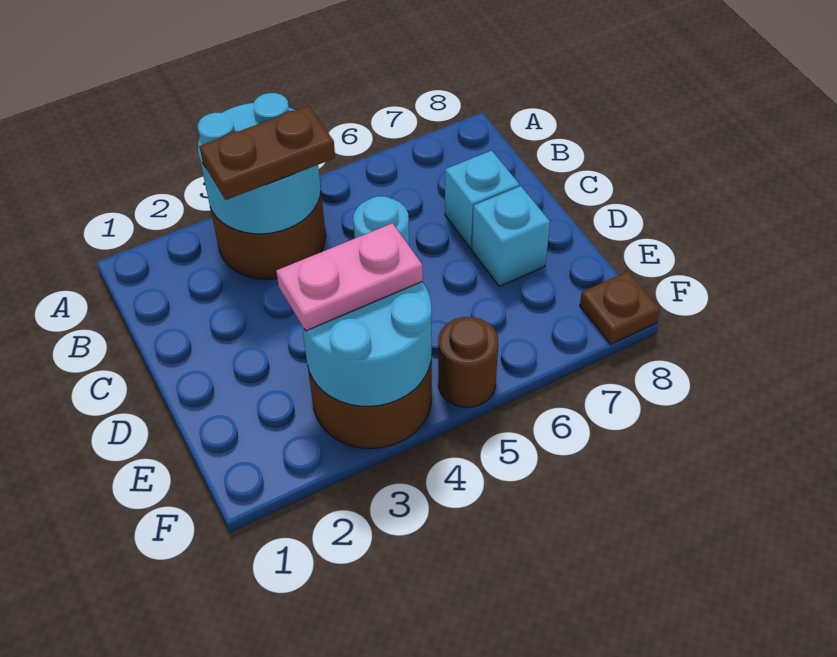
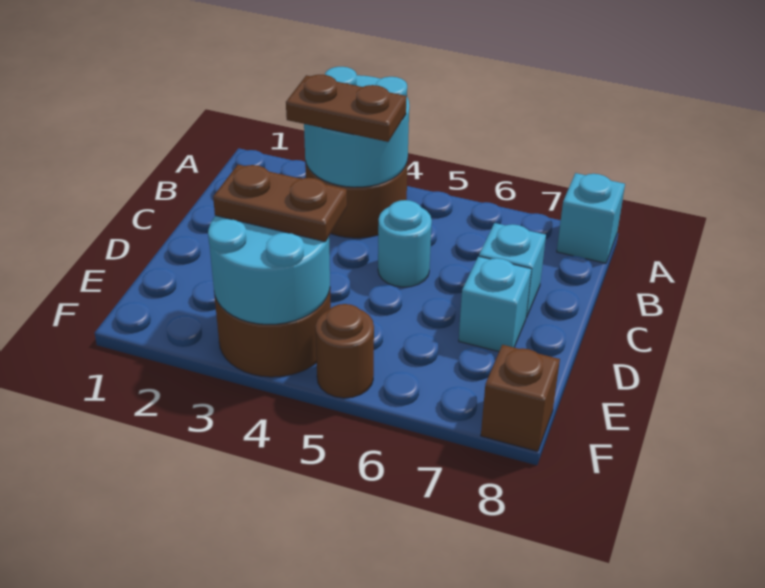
none -> cyan 1x1 brick [557,173,625,263]
pink 1x2 plate [276,223,423,331] -> brown 1x2 plate [213,165,347,242]
brown 1x1 plate [580,271,660,344] -> brown 1x1 brick [481,345,560,451]

